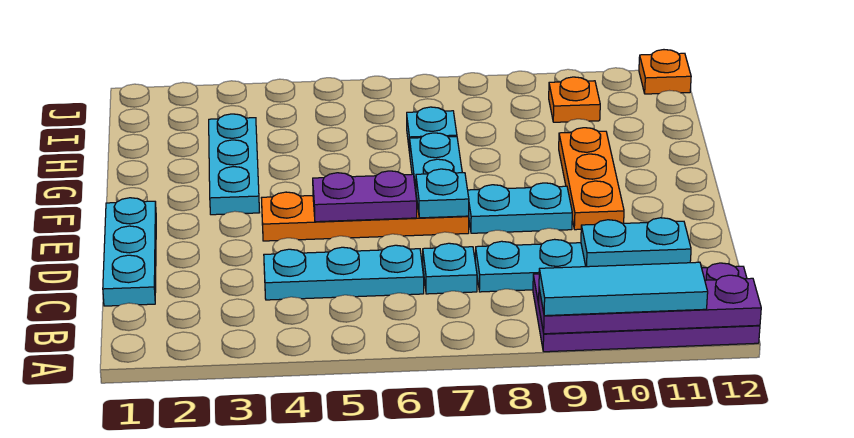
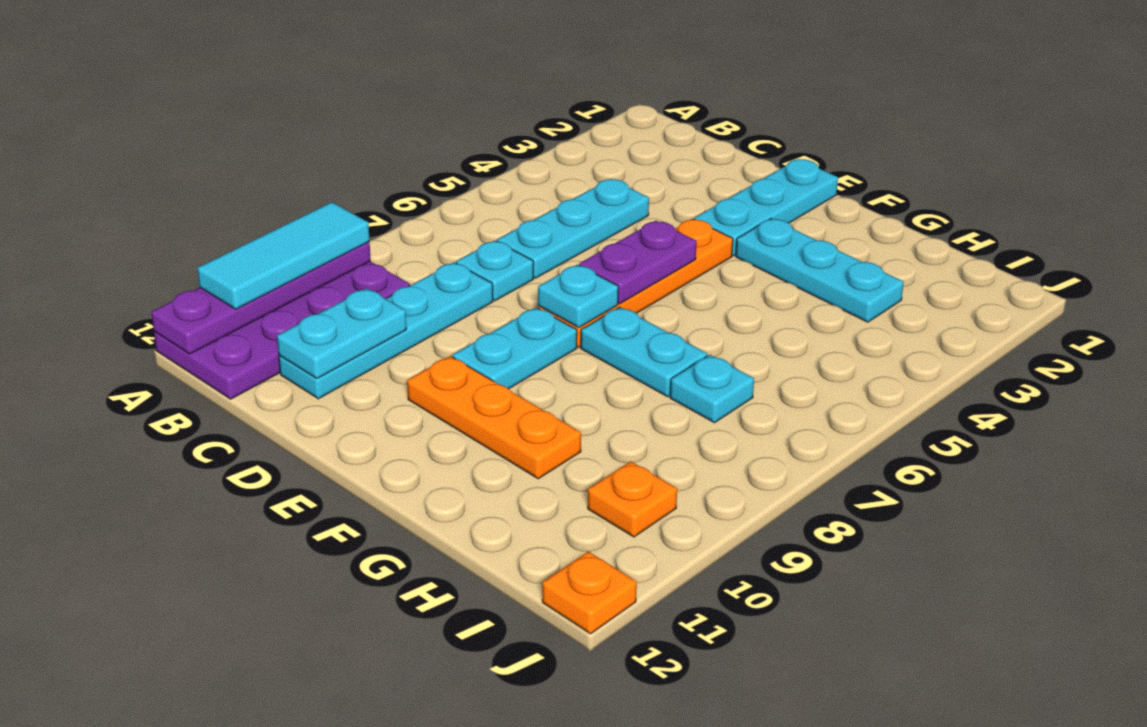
cyan 1x3 plate [103,198,156,306] -> cyan 1x3 plate turned to [694,159,838,256]

